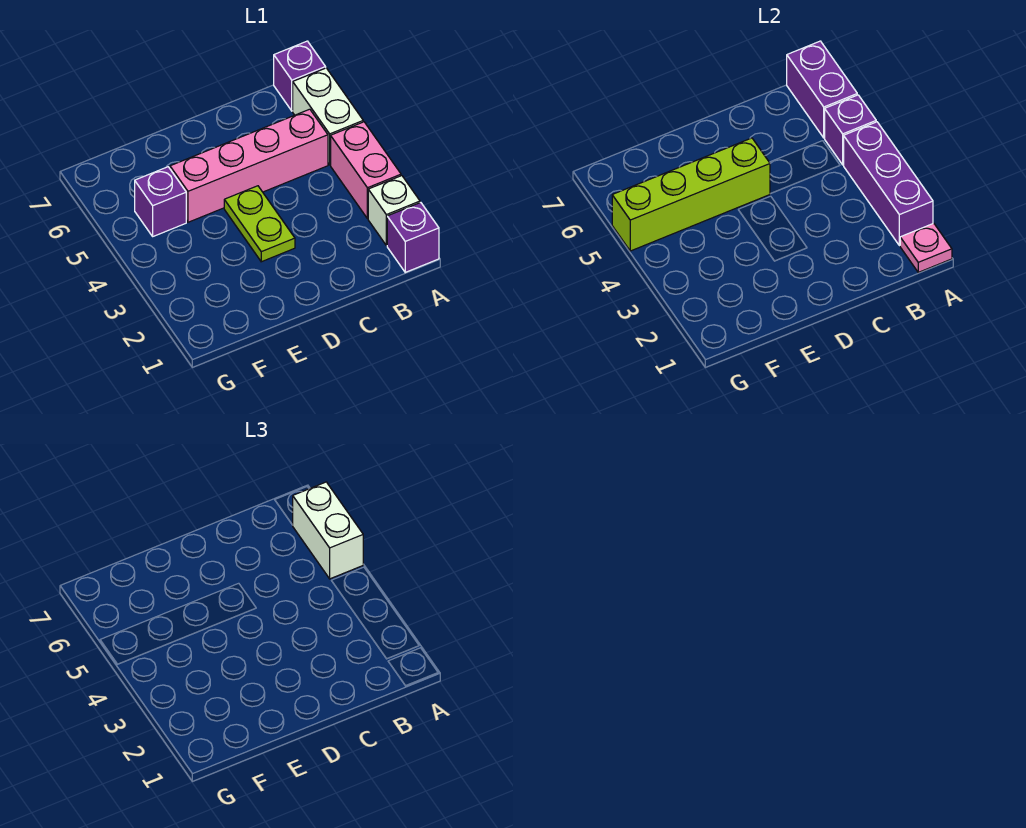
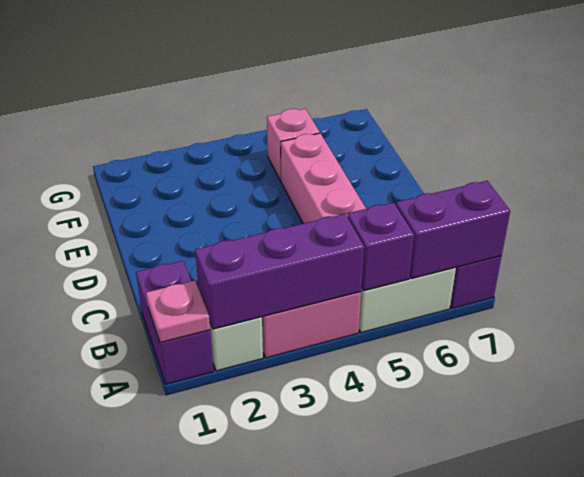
purple 1x1 brick [387,203,439,272] -> purple 1x2 brick [136,261,214,384]
white 1x2 brick [293,482,363,579] -> none
lime 1x2 plate [224,186,295,262] -> none
lime 1x4 brick [612,138,770,251] -> none
purple 1x1 brick [135,167,186,236] -> pink 1x1 brick [267,109,320,181]

